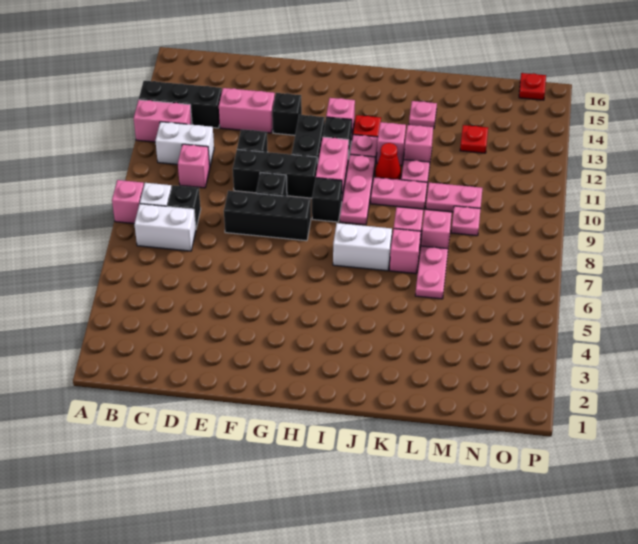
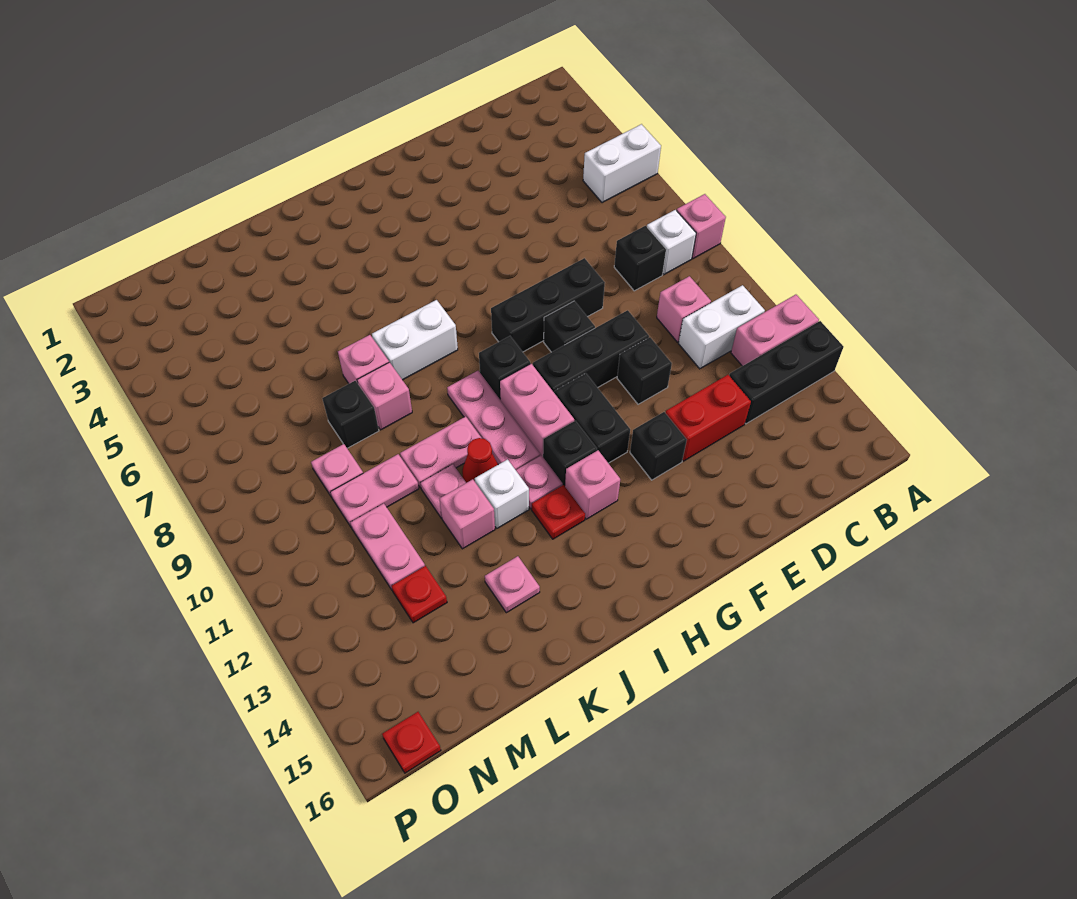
white 1x2 brick [134,204,196,251] -> white 1x2 brick moved to [583,124,661,203]
pink 1x2 brick [219,88,275,133] -> red 1x2 brick [666,375,751,461]
pink 1x1 brick [377,122,406,166] -> white 1x1 brick [475,459,529,528]
pink 1x2 plate [415,246,448,299] -> pink 1x2 plate moved to [350,503,425,590]
pink 1x1 brick [421,210,452,249] -> black 1x1 brick [322,381,379,448]

